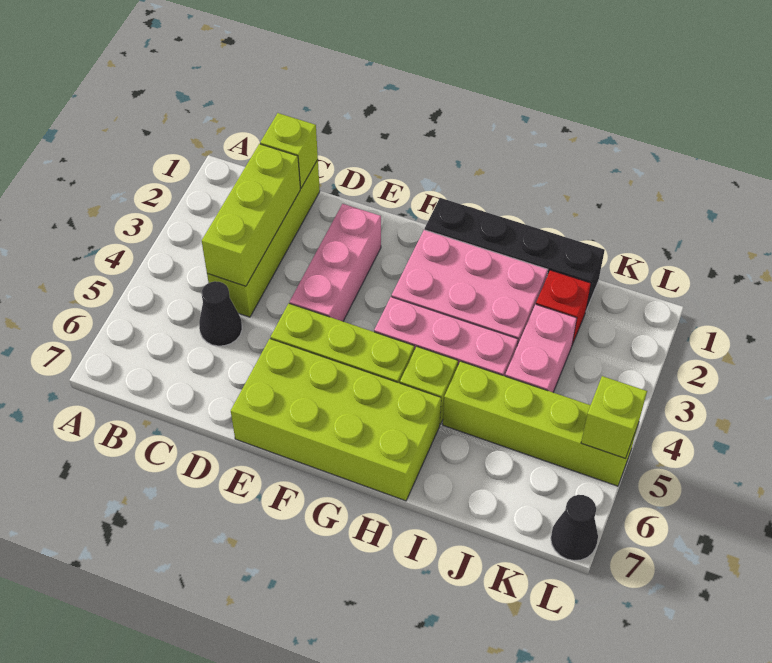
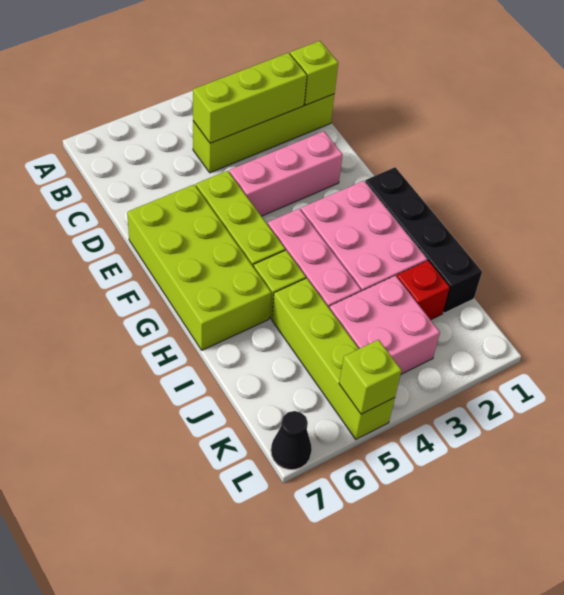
black 1x1 cone [199,281,242,346] -> none
pink 1x2 brick [505,304,577,392] -> pink 2x2 brick [329,276,440,374]

